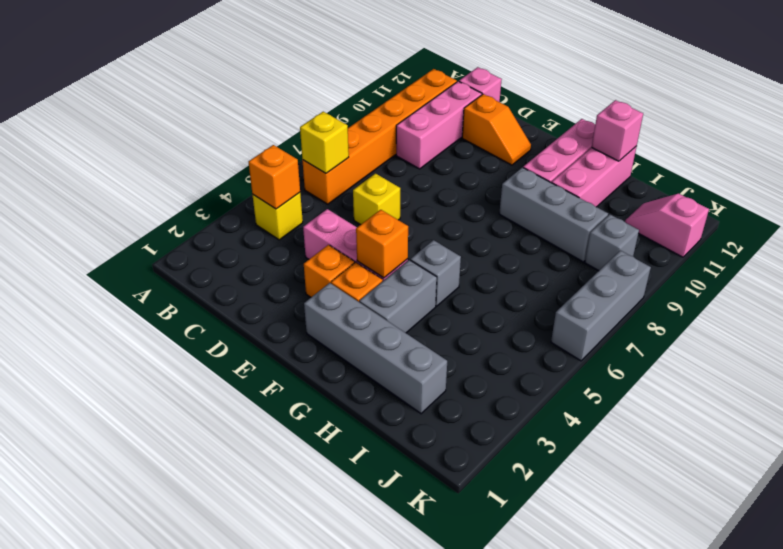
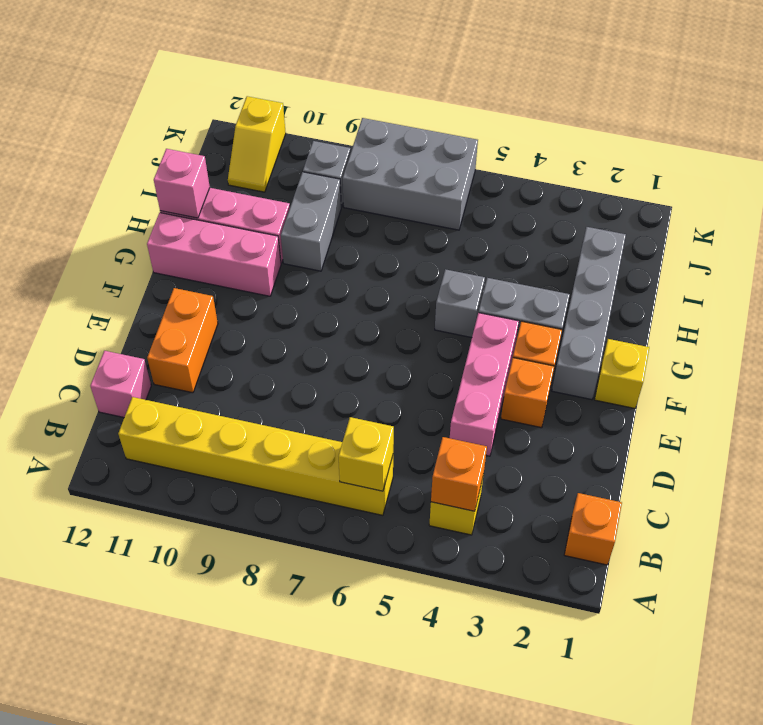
orange 1x6 brick [302,69,457,204] -> yellow 1x6 brick [118,397,393,515]
pink 1x3 brick [396,81,482,169] -> none
yellow 1x1 brick [353,174,400,225] -> yellow 1x1 brick moved to [595,339,649,408]
orange 1x2 slope [462,94,531,165] -> orange 1x2 brick [147,288,218,393]
orange 1x1 brick [356,210,408,278] -> orange 1x1 brick moved to [564,493,622,565]
grey 1x3 brick [499,167,608,262] -> grey 1x2 brick [281,172,341,271]
pink 1x2 slope [625,194,709,257] -> yellow 1x2 slope [228,96,286,192]
grey 1x3 brick [551,250,651,361] -> grey 2x3 brick [343,118,478,230]

